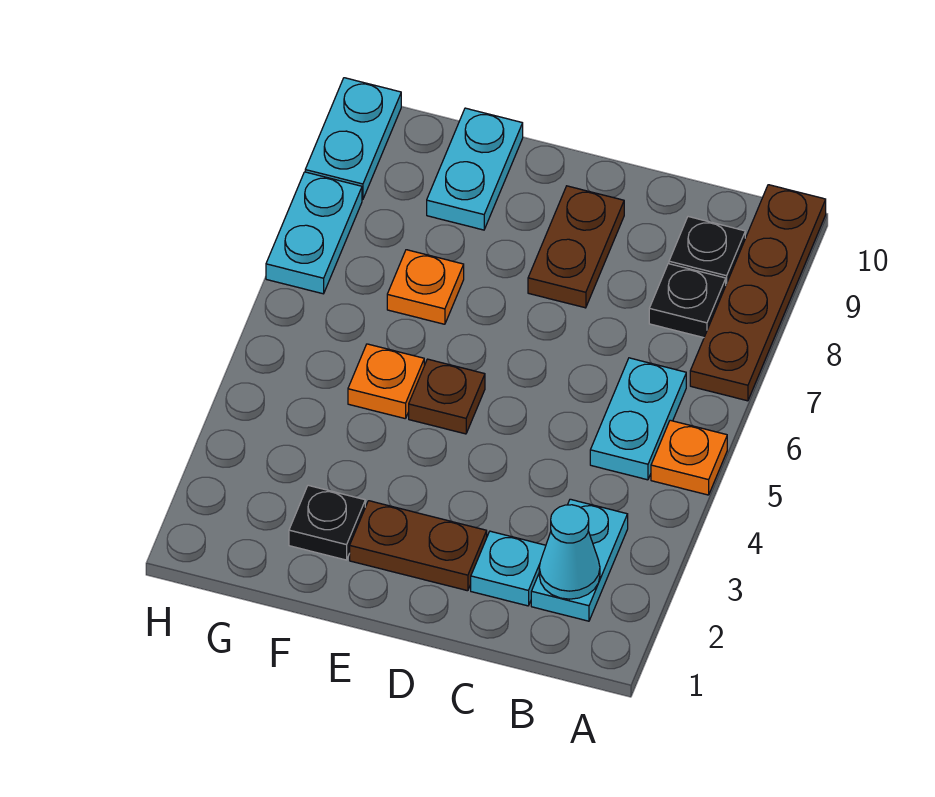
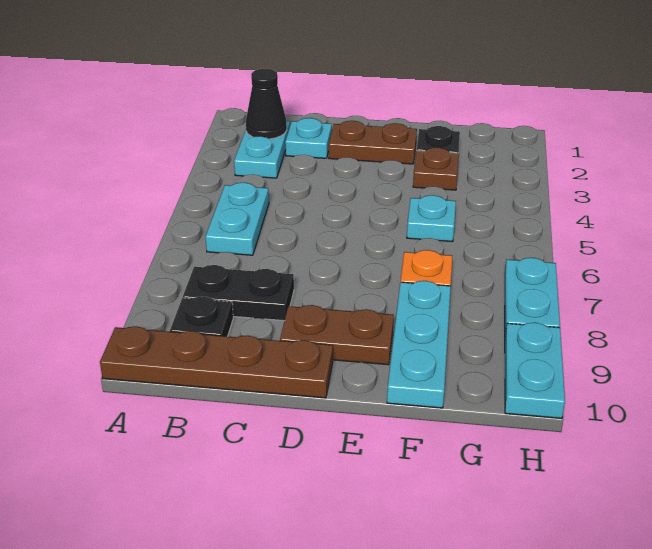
orange 1x1 plate [651,420,727,495] -> none
brown 1x4 plate [690,185,826,401] -> brown 1x4 plate turned to [100,326,333,398]
cyan 1x1 cone [539,505,600,599] -> black 1x1 cone [246,68,287,139]
black 1x1 plate [649,264,726,338] -> black 1x2 plate [183,265,294,321]
brown 1x2 plate [528,186,624,308] -> brown 1x2 plate turned to [280,305,394,365]
brown 1x1 plate [409,359,485,434] -> brown 1x1 plate moved to [413,148,459,190]
orange 1x1 plate [348,344,424,419] -> cyan 1x1 plate [407,195,456,242]
cyan 1x2 plate [427,108,523,230] -> cyan 1x3 plate [387,281,451,408]

